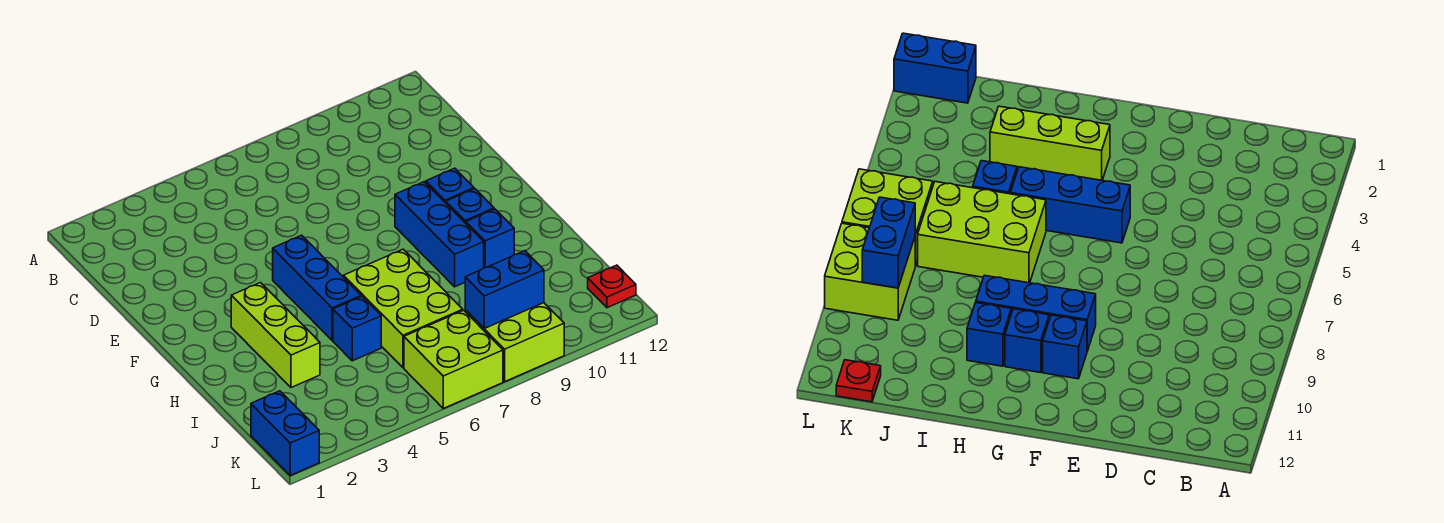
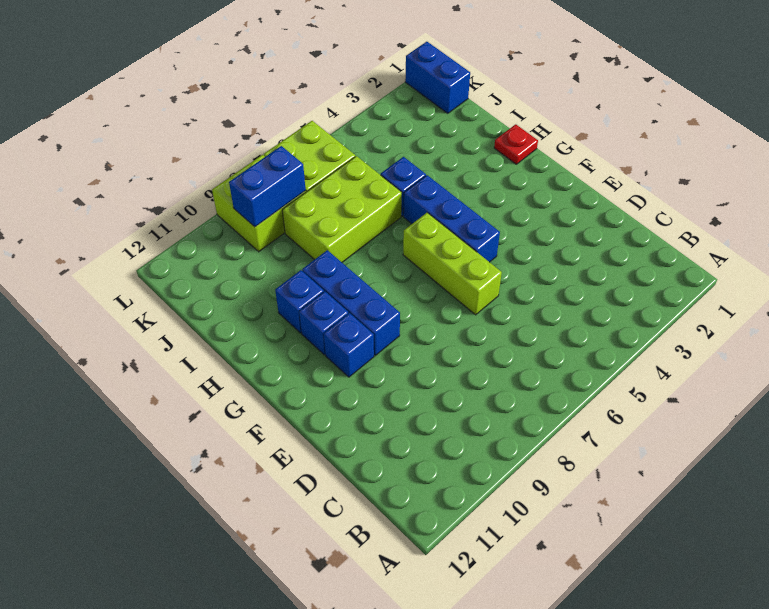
lime 1x3 brick [231,283,320,388] -> lime 1x3 brick moved to [403,213,502,315]
lime 2x3 brick [344,249,463,368] -> lime 2x3 brick turned to [282,156,402,262]
red 1x1 plate [588,265,636,308] -> red 1x1 plate moved to [494,124,538,164]

